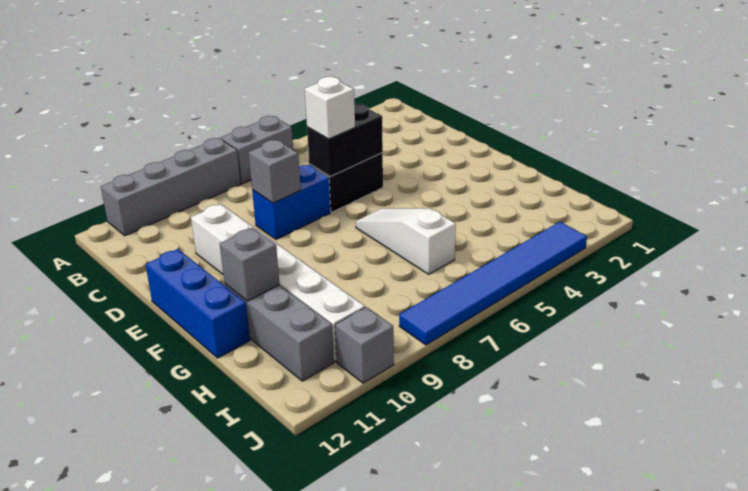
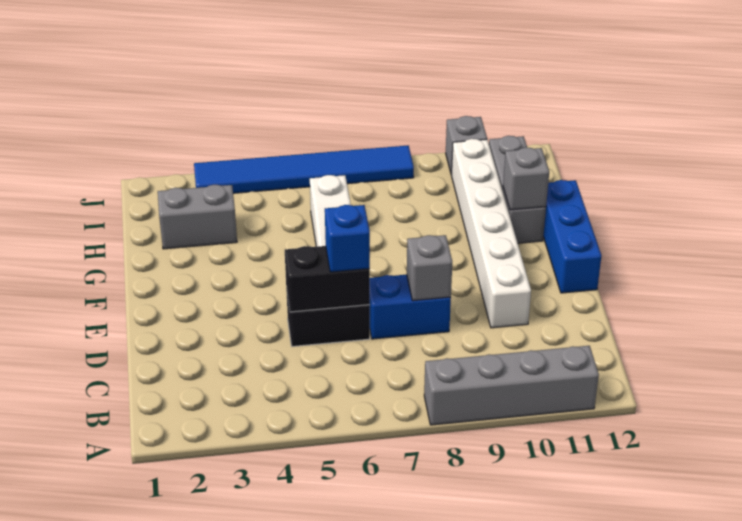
grey 1x2 brick [220,116,293,184] -> grey 1x2 brick moved to [158,185,237,249]
white 1x1 brick [305,77,355,139] -> blue 1x1 brick [325,205,370,272]

